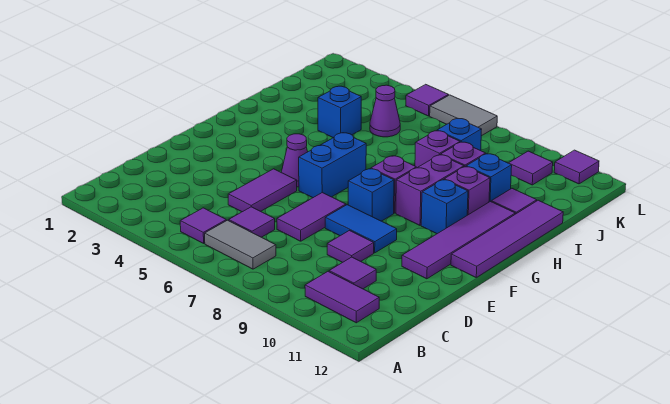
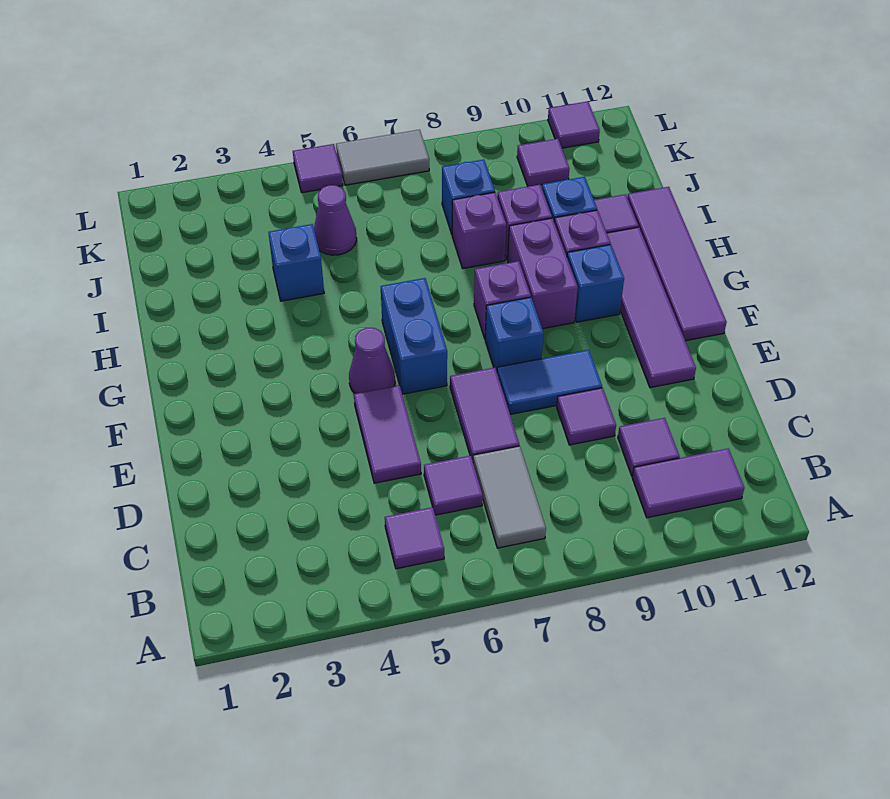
grey 1x2 tile [205,220,276,269] -> grey 1x2 tile turned to [473,446,546,548]

